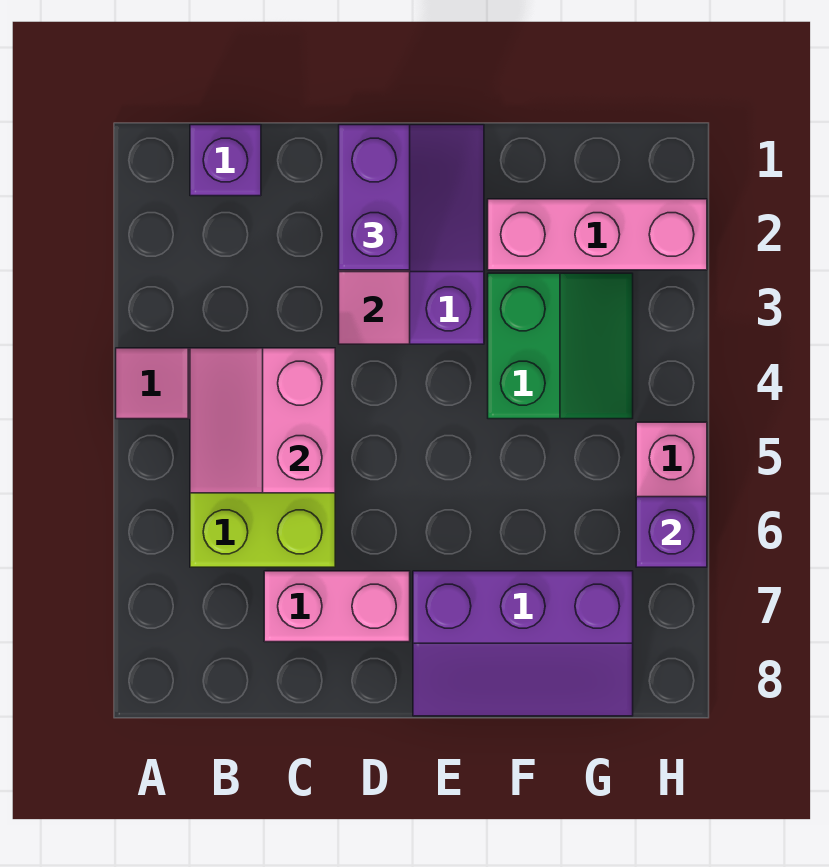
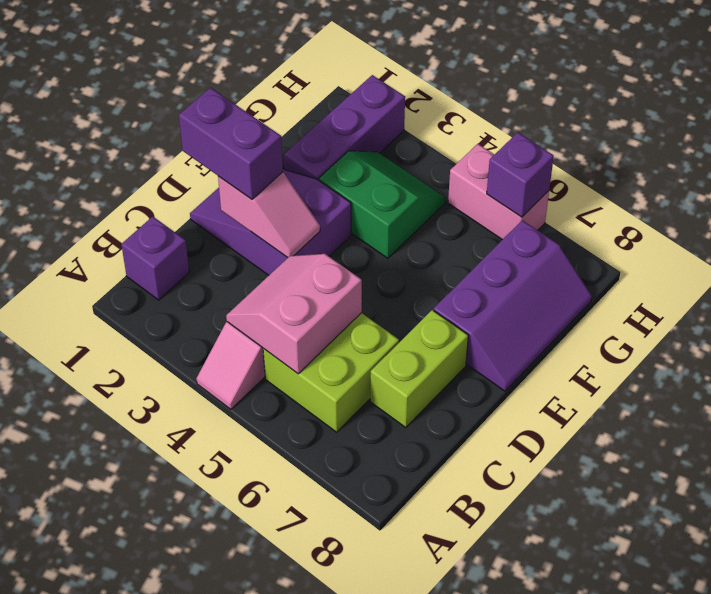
pink 2x2 slope [190,348,335,493] -> pink 2x2 slope turned to [226,254,362,374]
pink 1x2 brick [264,571,410,642] -> lime 1x2 brick [370,310,468,427]
pink 1x3 brick [488,199,707,270] -> purple 1x3 brick [284,75,405,180]

